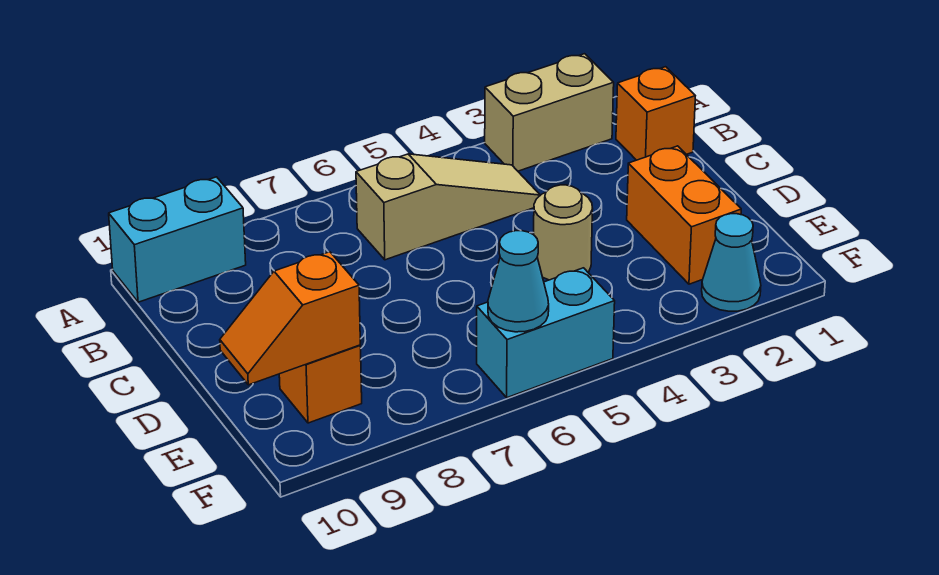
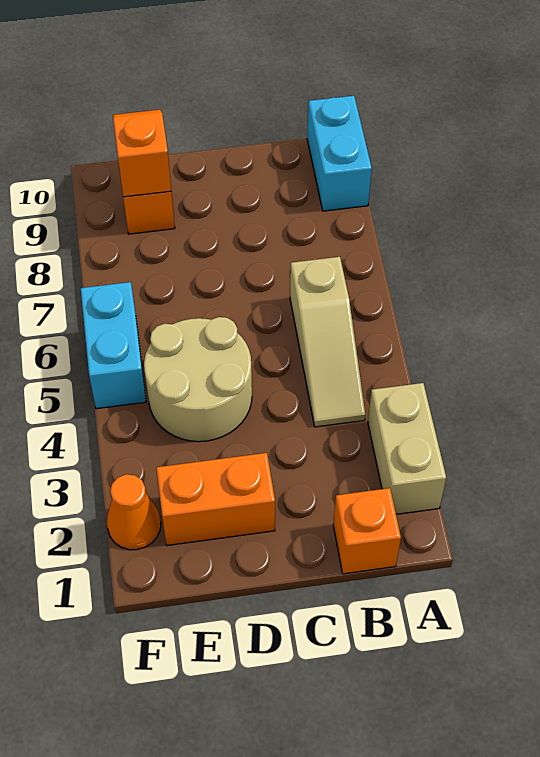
tan 1x1 round brick [534,185,593,280] -> tan 2x2 round brick [144,317,252,442]
cyan 1x1 cone [702,214,761,311] -> orange 1x1 cone [107,474,161,550]
cyan 1x1 cone [488,231,549,332] -> none

